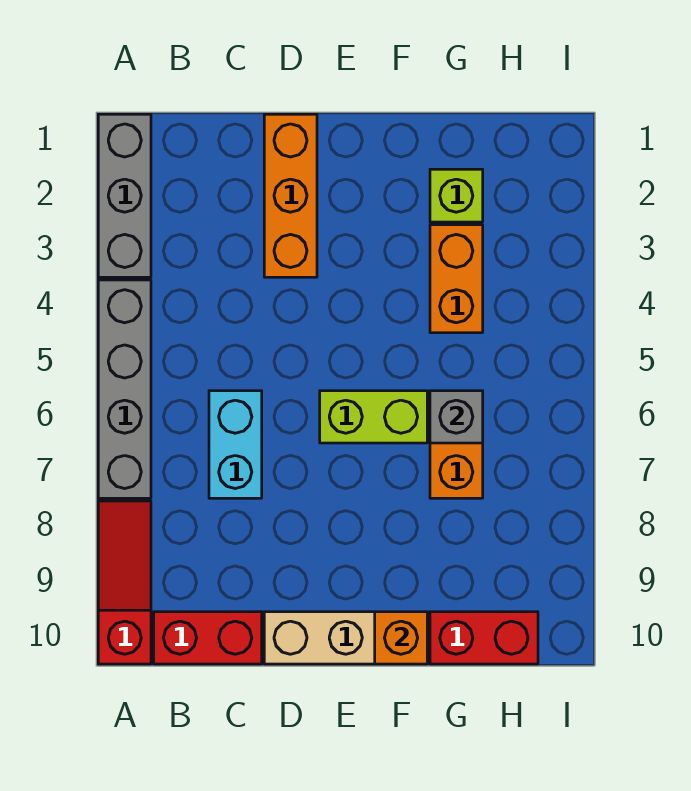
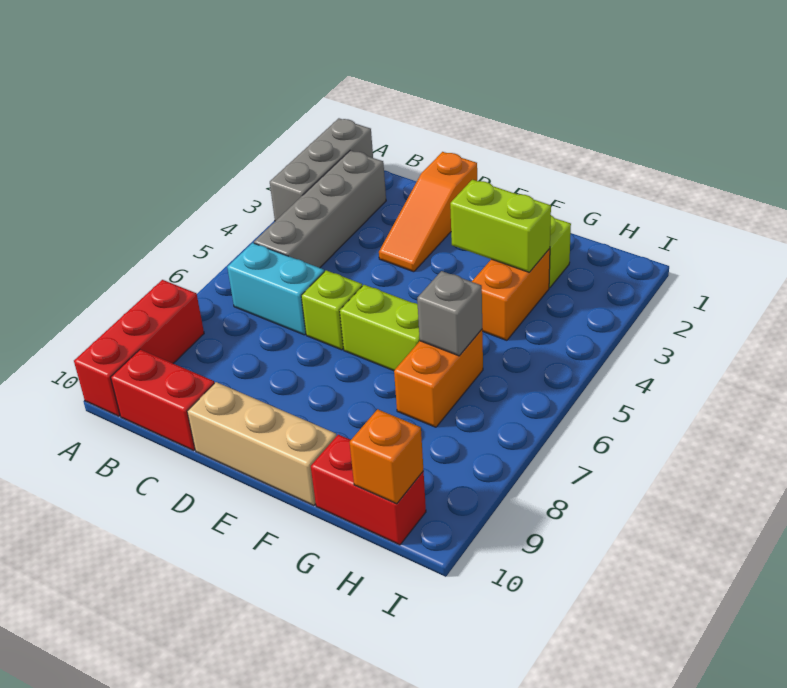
grey 1x4 brick [98,280,151,498] -> grey 1x4 brick moved to [254,150,386,268]
red 1x3 slope [98,501,151,664] -> red 1x3 brick [74,280,204,416]
cyan 1x2 brick [209,391,262,498] -> cyan 1x2 brick turned to [227,243,324,335]
orange 1x3 brick [264,114,317,277] -> orange 1x3 slope [379,152,477,272]
none -> lime 1x1 brick [301,270,362,350]
none -> lime 1x2 brick [450,180,551,272]
orange 1x1 brick [375,612,427,664] -> orange 1x1 brick moved to [350,409,423,504]

